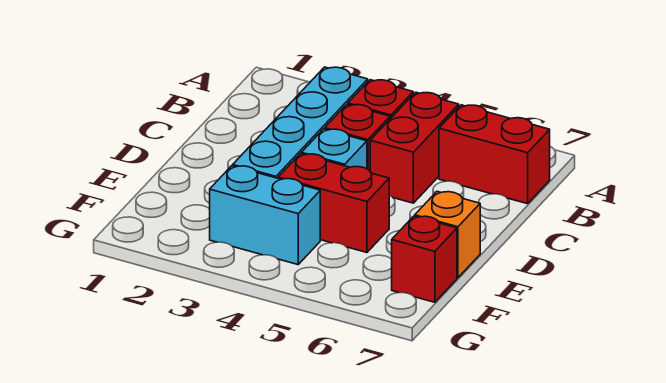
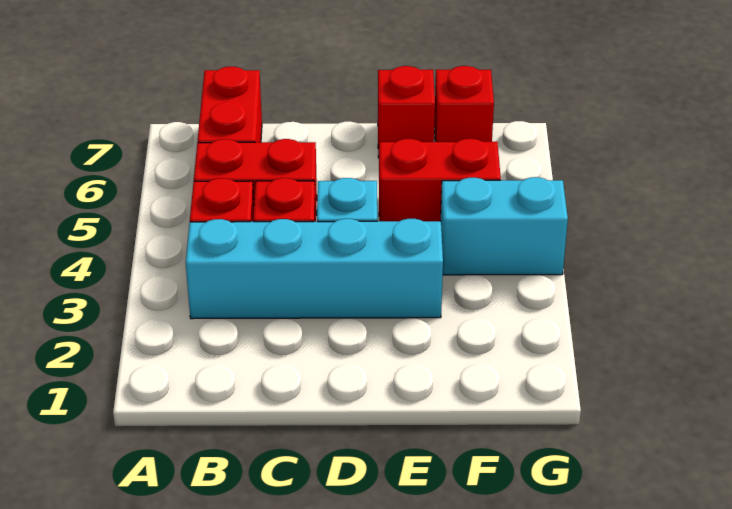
red 1x2 brick [278,154,389,253] -> red 1x2 brick turned to [379,139,501,221]
orange 1x1 brick [415,192,480,278] -> red 1x1 brick [378,66,435,158]
cyan 1x2 brick [210,166,320,265] -> cyan 1x2 brick turned to [441,177,568,275]

